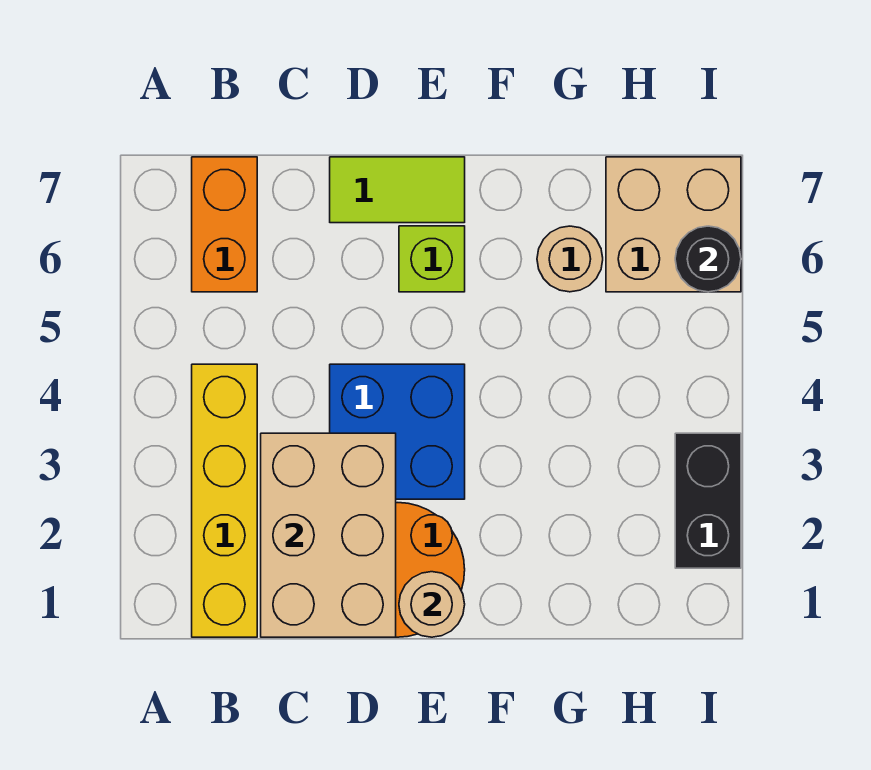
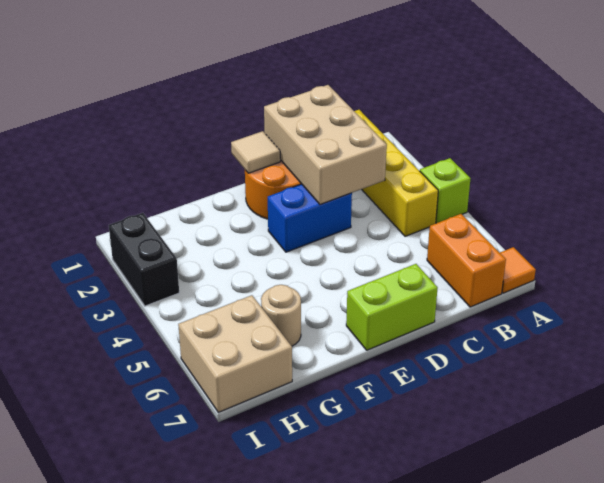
none -> orange 1x1 tile [500,247,536,293]
blue 2x2 brick [330,364,465,499] -> blue 1x2 brick [268,184,352,252]
lime 1x2 tile [330,157,465,223] -> lime 1x2 brick [346,264,438,350]
tan 1x1 round brick [399,572,465,637] -> tan 1x1 tile [231,131,280,173]
lime 1x1 brick [399,226,465,292] -> lime 1x1 brick moved to [420,158,471,223]
black 1x1 round brick [675,226,741,292] -> none

